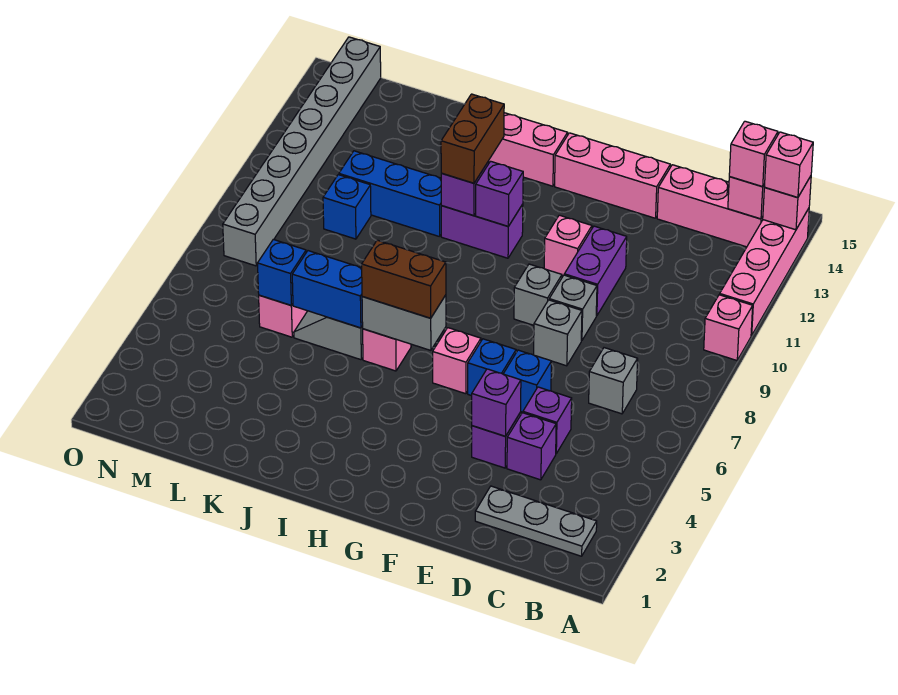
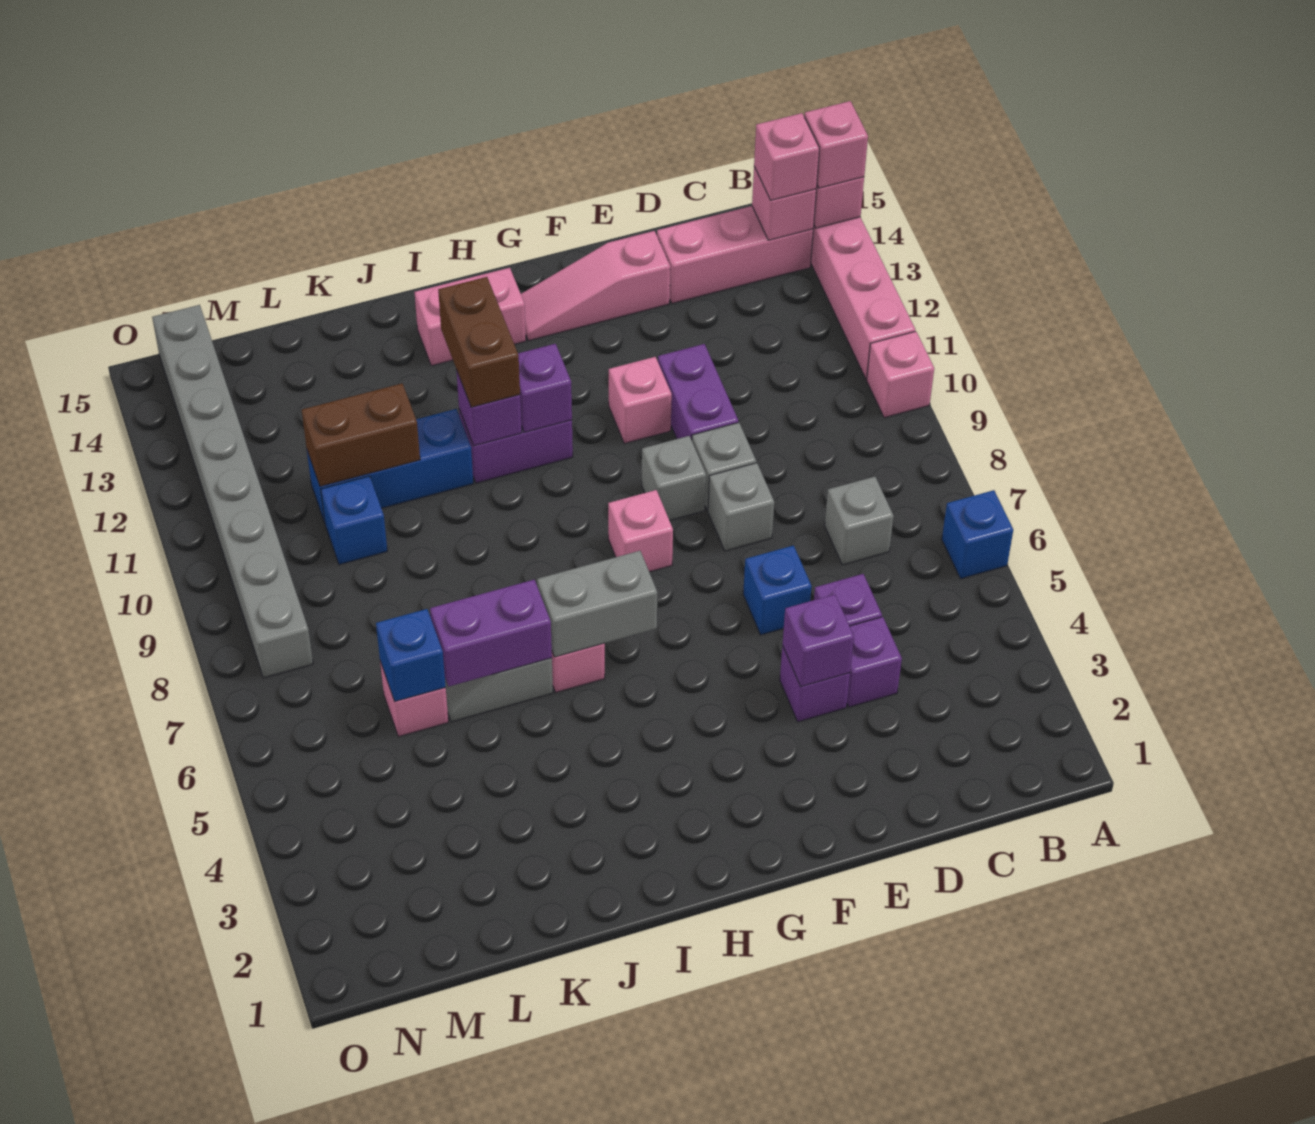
grey 1x3 plate [475,486,597,556] -> none
pink 1x3 brick [555,133,670,218] -> pink 1x3 slope [521,231,670,341]
blue 1x1 brick [468,339,516,396] -> blue 1x1 brick moved to [942,490,1013,579]
pink 1x1 brick [433,328,481,394] -> pink 1x1 brick moved to [608,490,673,572]
brown 1x2 brick [362,240,446,318] -> brown 1x2 brick moved to [302,384,420,486]
blue 1x2 brick [292,251,363,328] -> purple 1x2 brick [430,580,552,687]

